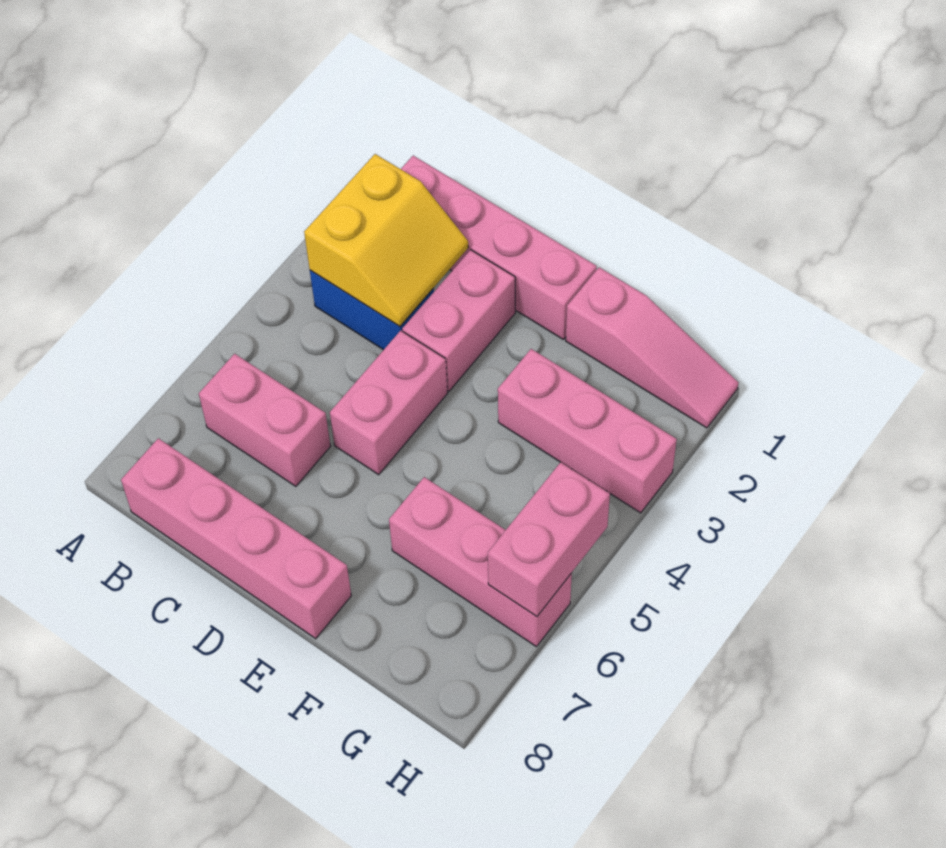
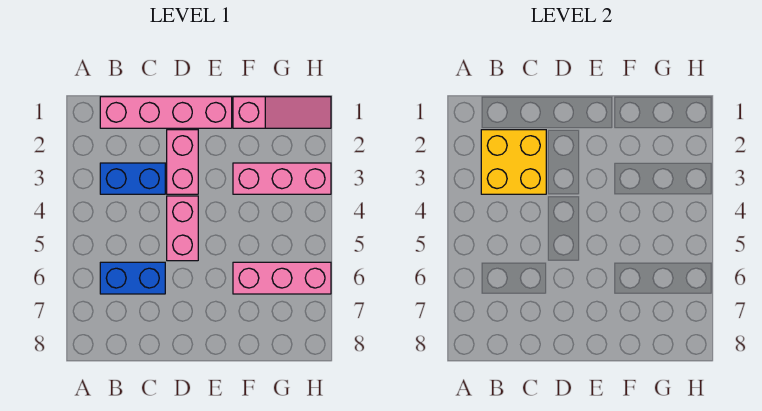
yellow 2x2 slope [304,154,468,326] -> yellow 2x2 brick [481,130,546,194]
pink 1x2 brick [199,354,331,486] -> blue 1x2 brick [100,262,165,294]
pink 1x4 brick [121,438,351,639] -> none
pink 1x2 brick [488,462,610,617] -> none

